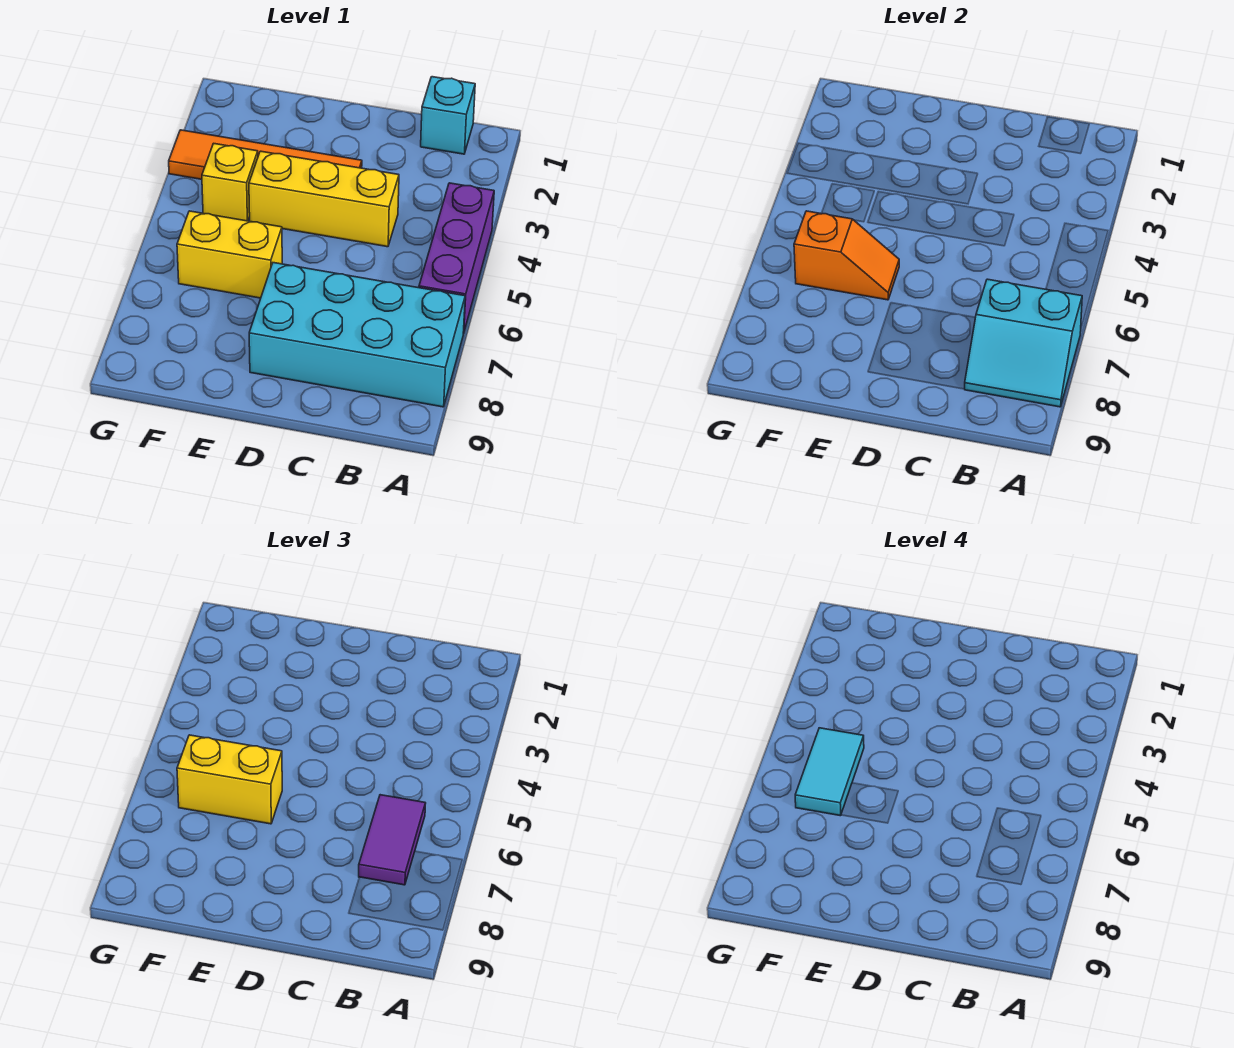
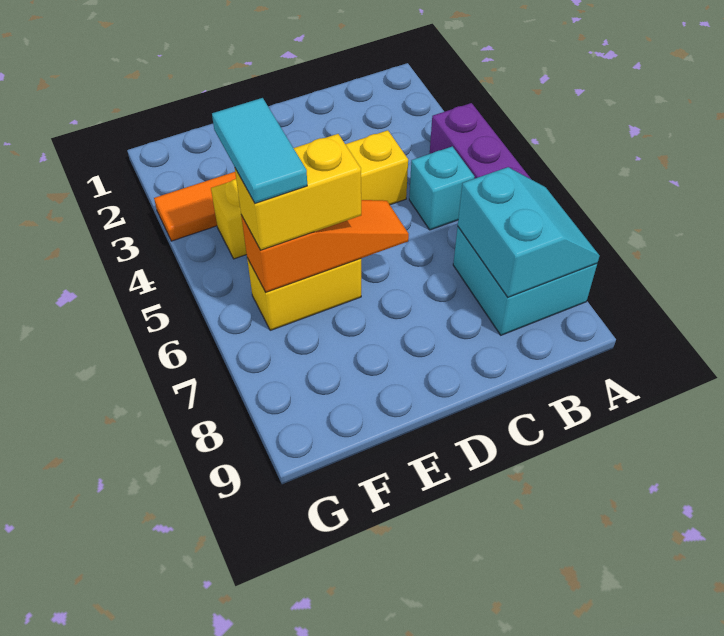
cyan 2x4 brick [249,263,465,407] -> cyan 2x2 brick [453,227,597,335]
cyan 2x2 slope [965,279,1082,407] -> cyan 2x2 slope turned to [458,167,599,297]
cyan 1x1 brick [421,77,475,154] -> cyan 1x1 brick moved to [409,146,474,230]
purple 1x2 tile [359,795,426,885] -> none
orange 1x2 slope [794,211,899,300] -> orange 1x3 slope [241,200,409,292]

